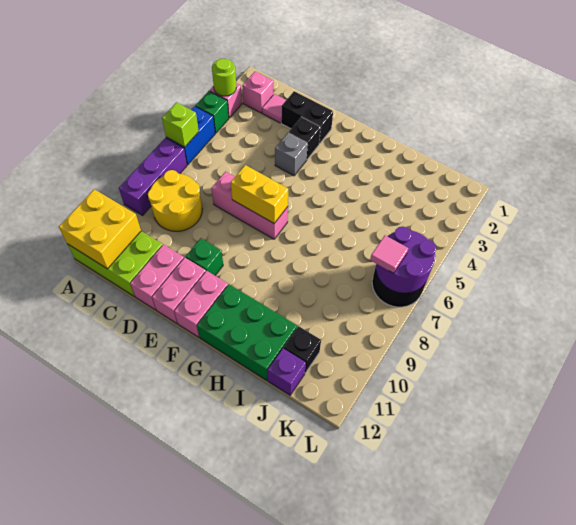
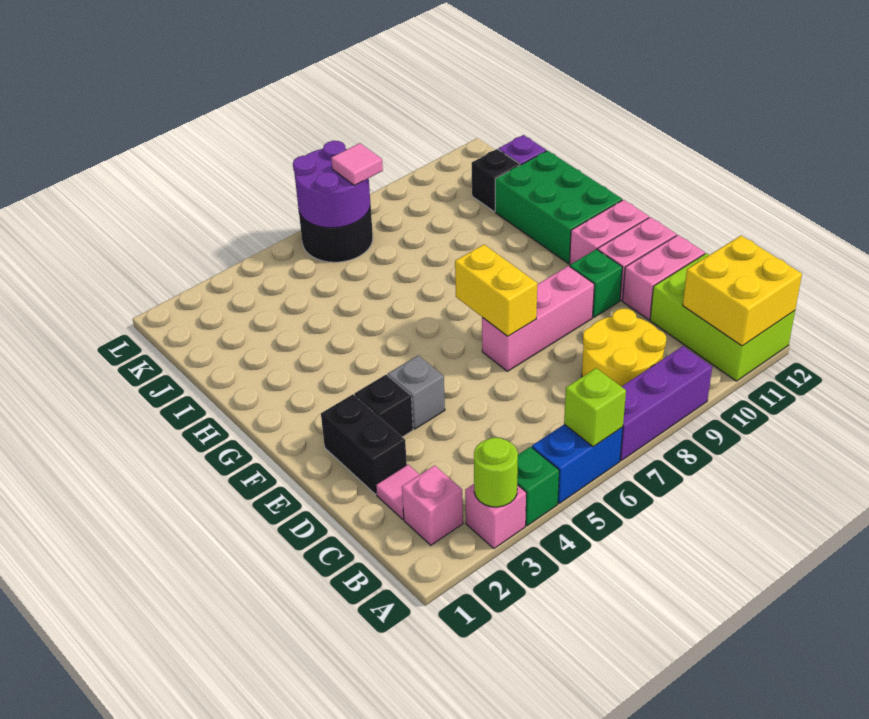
pink 1x3 brick [211,172,288,239] -> pink 1x3 brick turned to [482,266,594,371]

